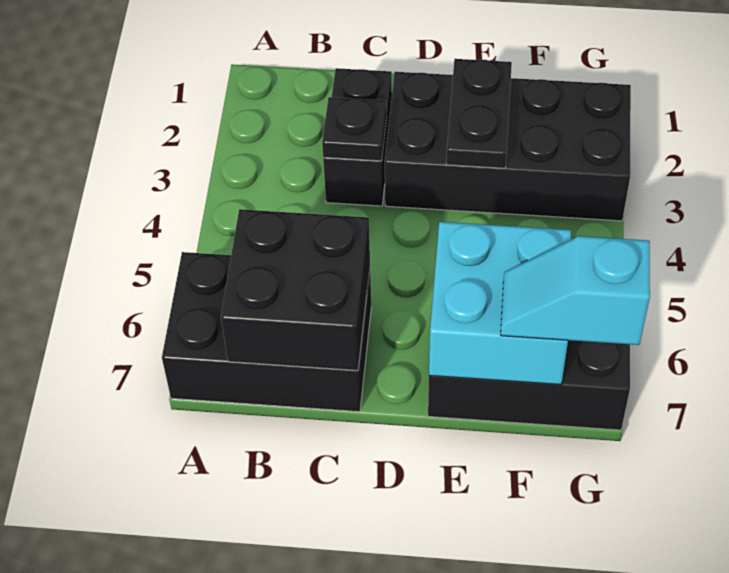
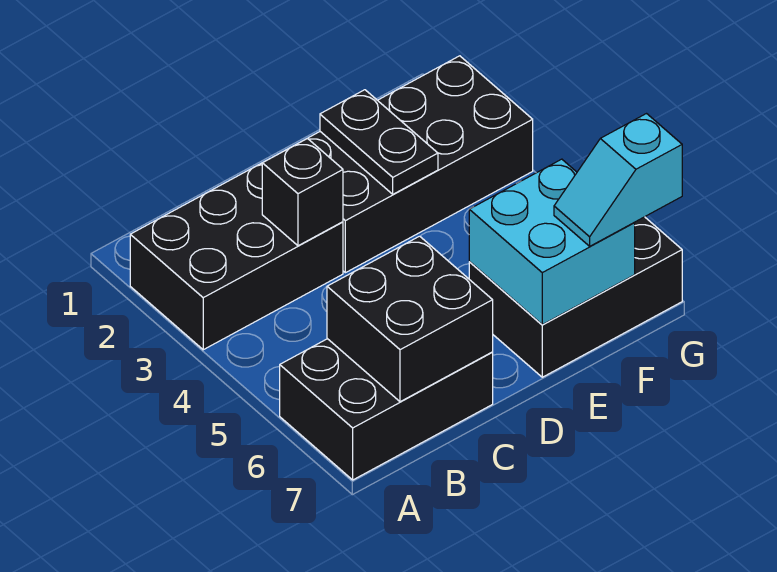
black 1x2 brick [323,68,392,206] -> black 2x3 brick [130,163,343,350]
black 1x1 plate [322,97,387,161] -> black 1x1 brick [262,138,343,246]

